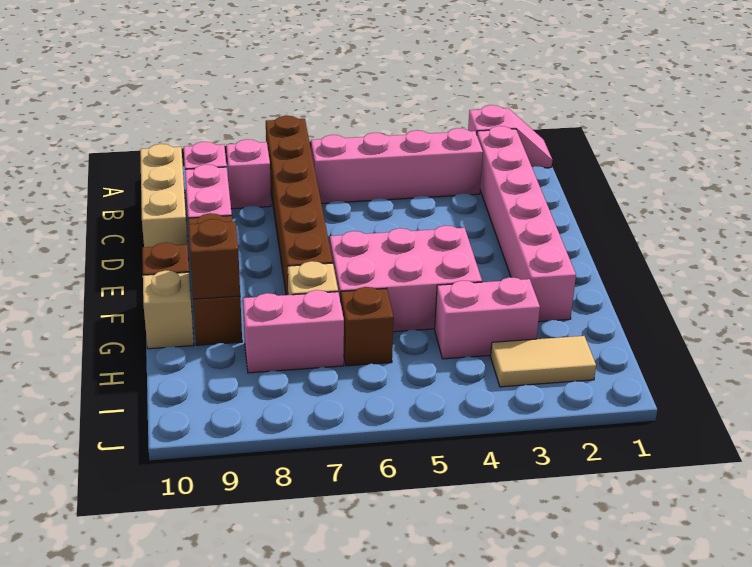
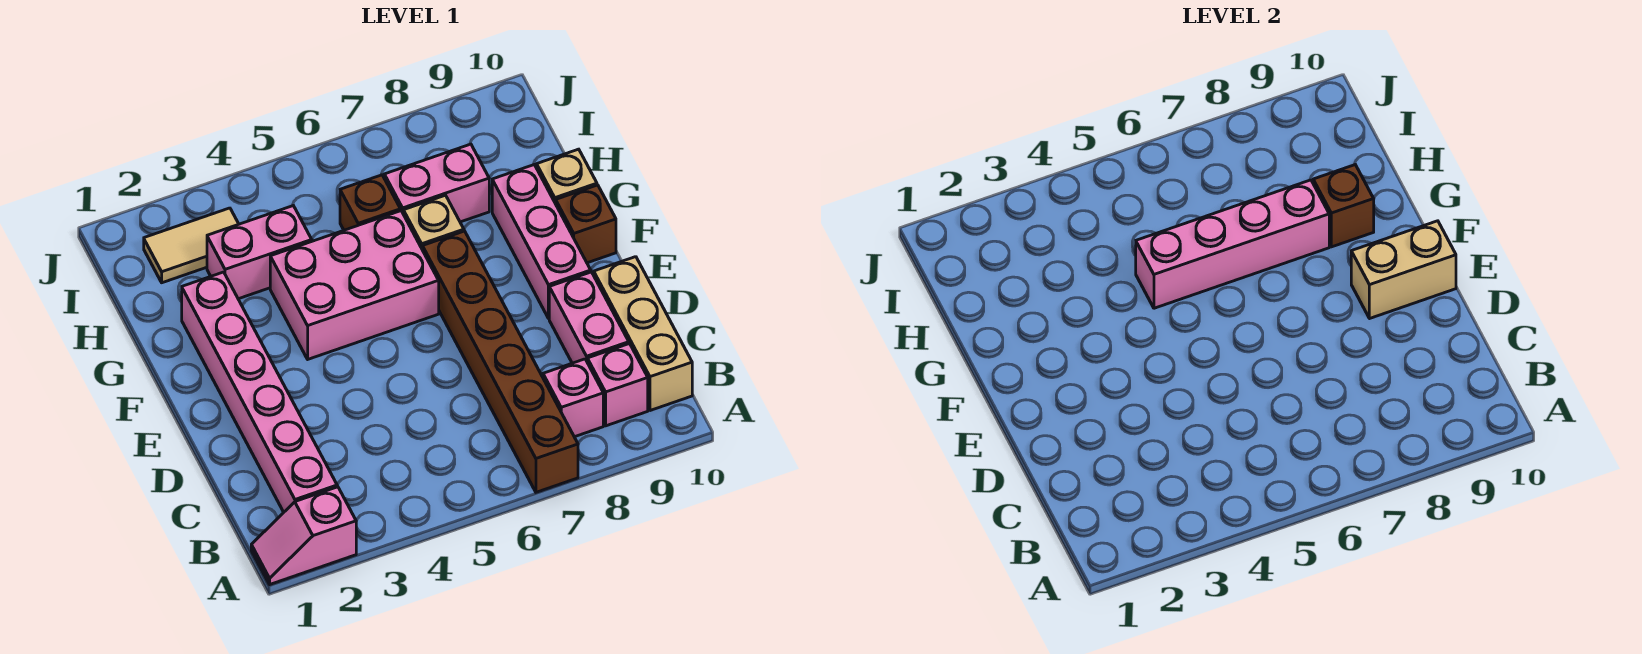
pink 1x4 brick [311,128,483,204] -> pink 1x4 brick moved to [1136,180,1329,308]
brown 1x3 brick [188,213,242,345] -> pink 1x3 brick [492,165,591,318]
none -> tan 1x2 brick [1351,221,1456,318]

